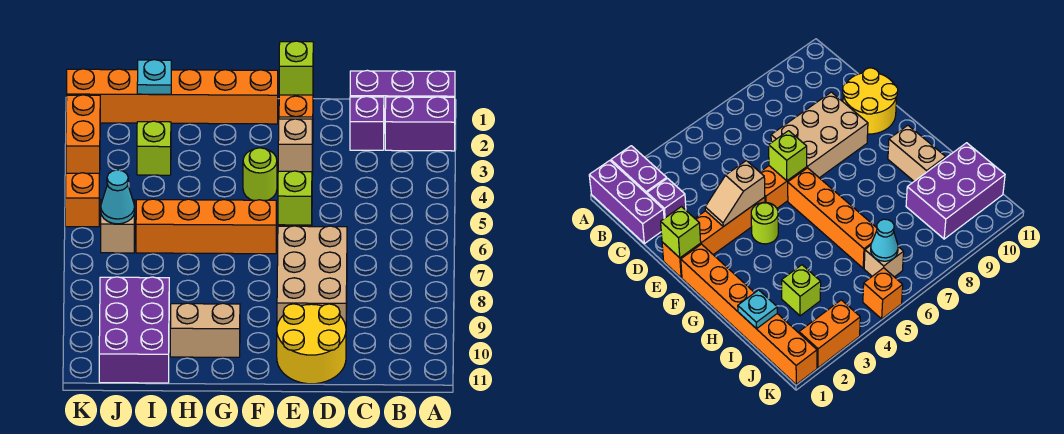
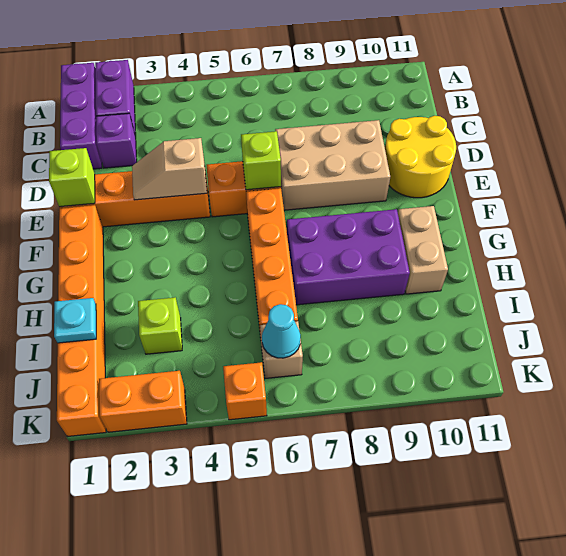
lime 1x1 round brick [243,148,277,200] -> none
purple 2x3 brick [99,277,169,383] -> purple 2x3 brick moved to [287,209,410,305]

